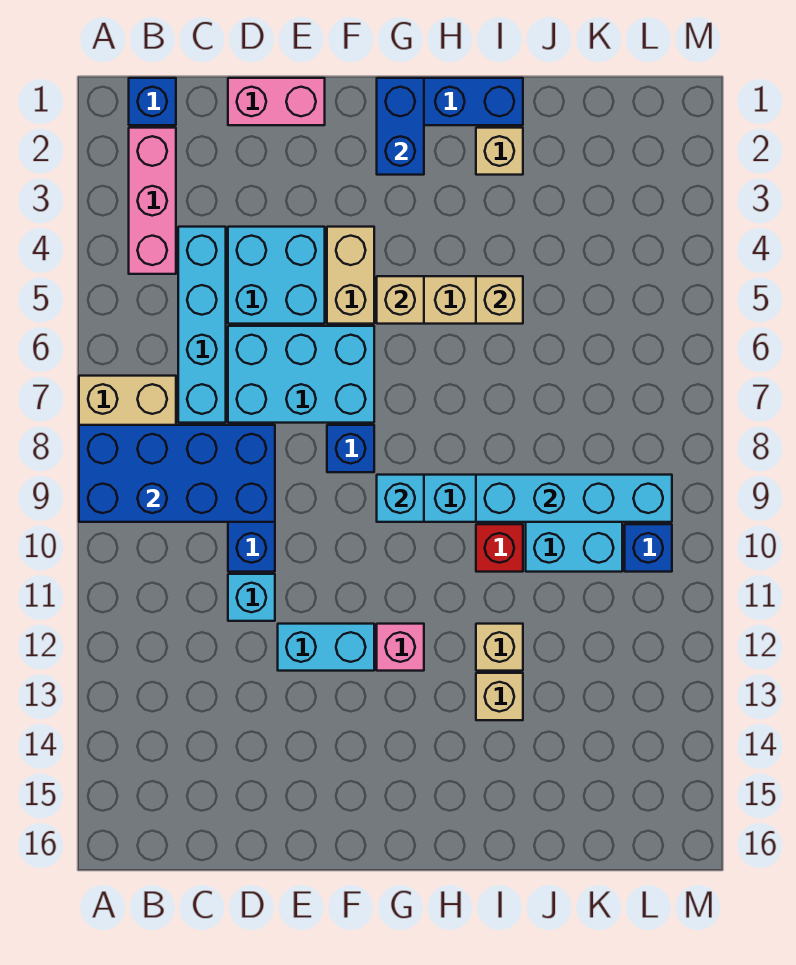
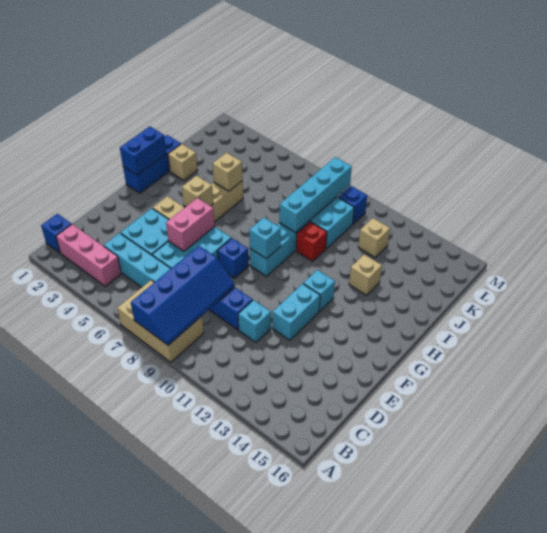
blue 2x4 brick [79,425,275,522] -> blue 2x4 slope [131,246,235,345]
pink 1x2 brick [228,78,325,125] -> pink 1x2 brick moved to [166,198,215,251]
blue 1x2 brick [377,78,424,175] -> blue 1x2 brick turned to [120,126,166,175]
pink 1x1 brick [377,624,424,671] -> cyan 1x1 brick [303,270,335,311]
tan 1x1 brick [476,624,523,671] -> tan 1x1 brick moved to [358,218,390,257]

